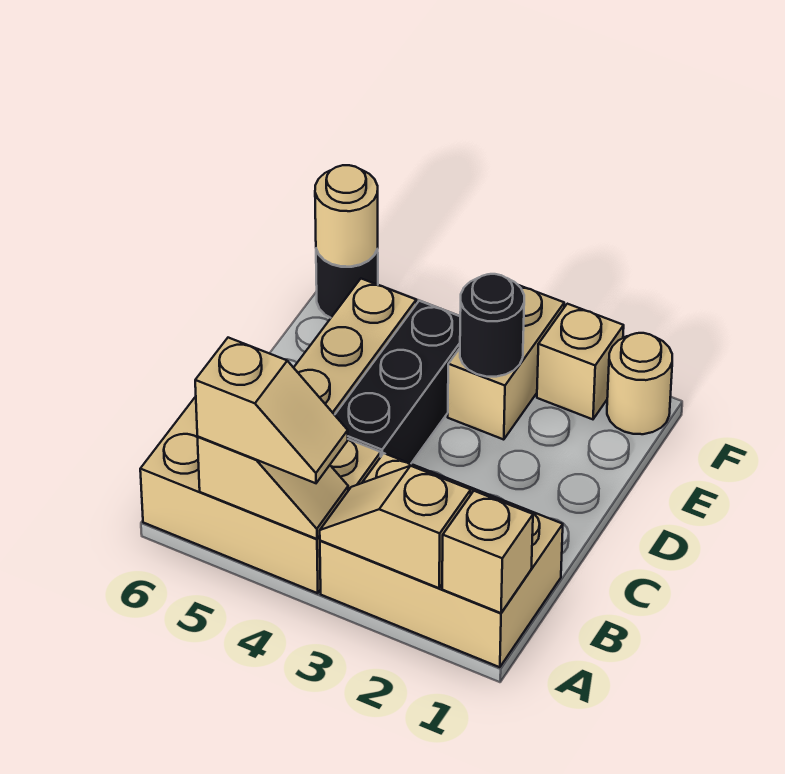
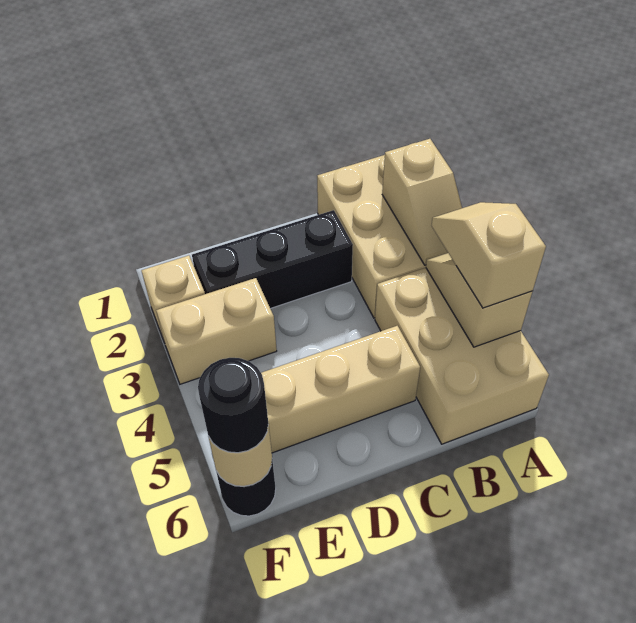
tan 1x1 brick [442,491,533,613] -> none
black 1x3 brick [335,301,460,464] -> black 1x3 brick moved to [192,210,353,309]
black 1x1 round brick [460,274,524,377] -> black 1x1 round brick moved to [198,358,268,453]
tan 1x1 round brick [607,333,672,434] -> none

